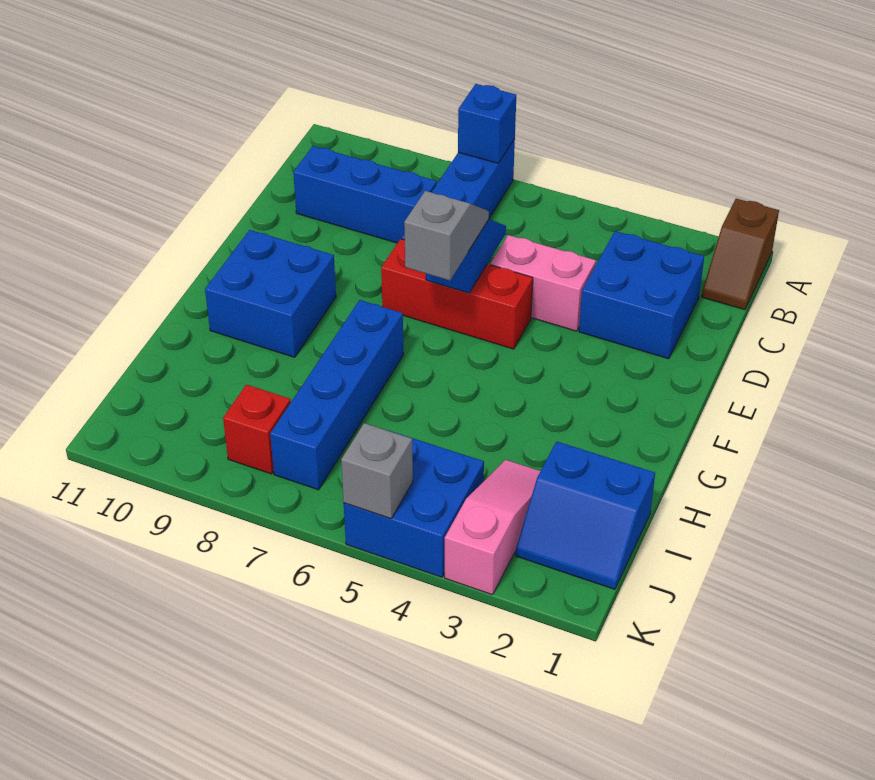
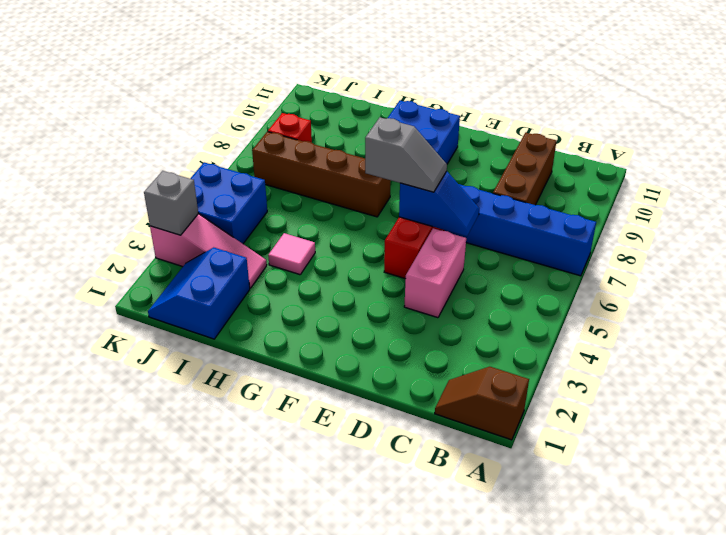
blue 1x1 brick [458,84,516,163] -> none
blue 2x2 brick [579,231,704,359] -> none
blue 1x3 brick [293,146,437,243] -> brown 1x3 brick [493,133,556,205]
blue 1x4 brick [270,300,403,490] -> brown 1x4 brick [252,132,391,217]
none -> pink 1x1 tile [268,233,315,275]
grey 1x1 brick [341,423,413,518] -> grey 1x1 brick moved to [144,171,198,235]

